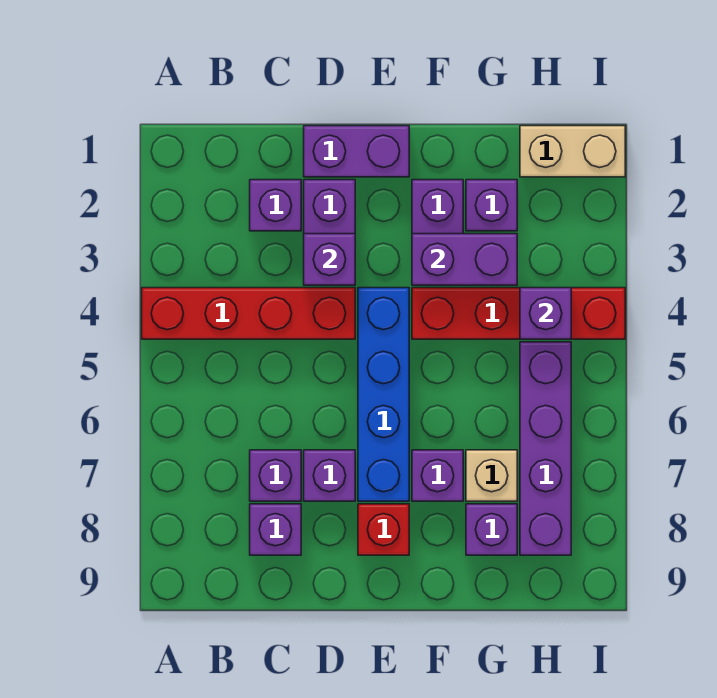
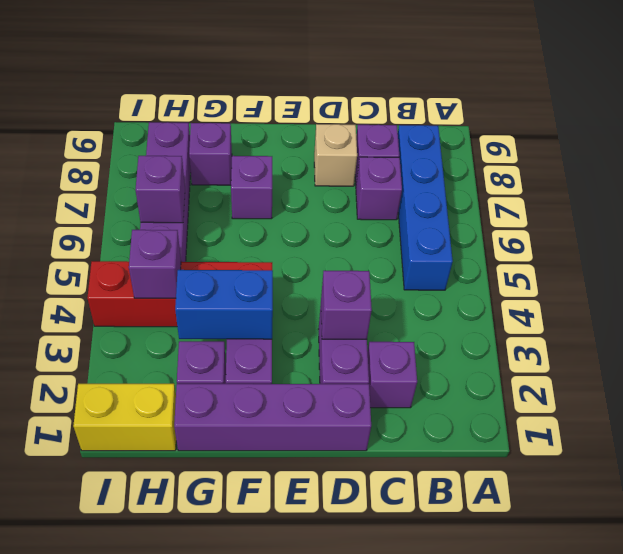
red 1x4 brick [142,288,355,339] -> none
purple 1x2 brick [304,126,409,177] -> purple 1x4 brick [174,384,371,451]
purple 1x1 brick [304,450,355,501] -> purple 1x1 brick moved to [135,156,185,223]
blue 1x4 brick [358,288,409,501] -> blue 1x4 brick moved to [398,125,453,290]
red 1x1 brick [358,504,409,555] -> none
purple 1x2 brick [412,234,517,285] -> blue 1x2 brick [175,270,273,339]
tan 1x1 brick [466,450,517,501] -> tan 1x1 brick moved to [314,124,357,186]
tan 1x2 brick [520,126,625,177] -> yellow 1x2 brick [73,384,176,451]

